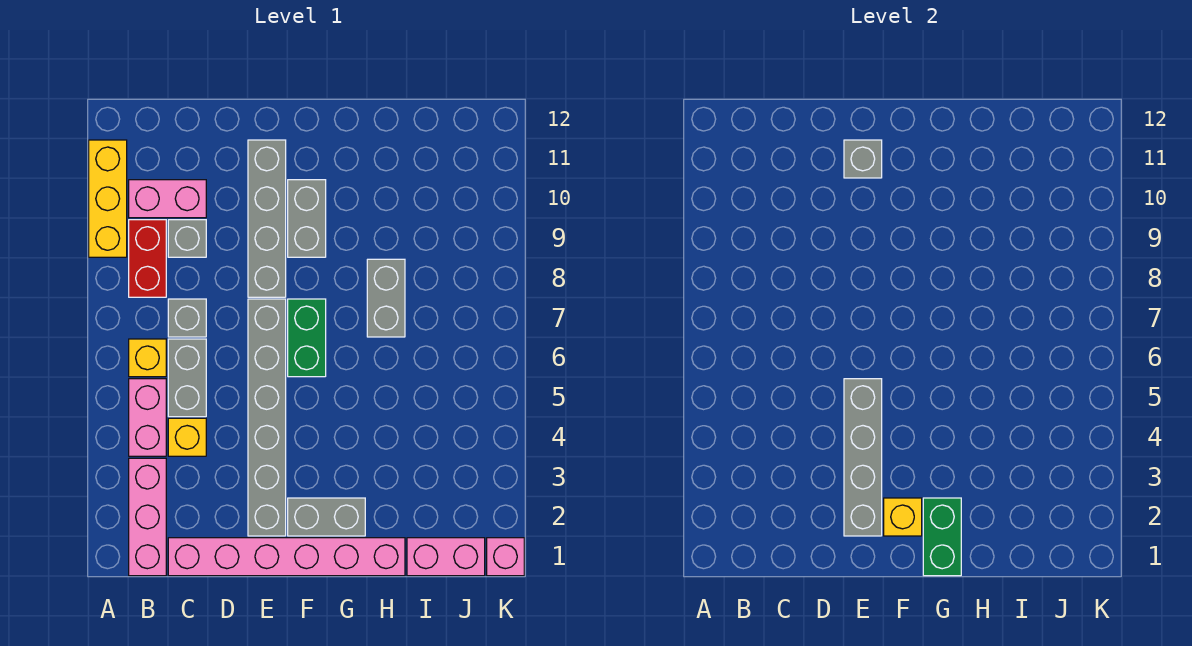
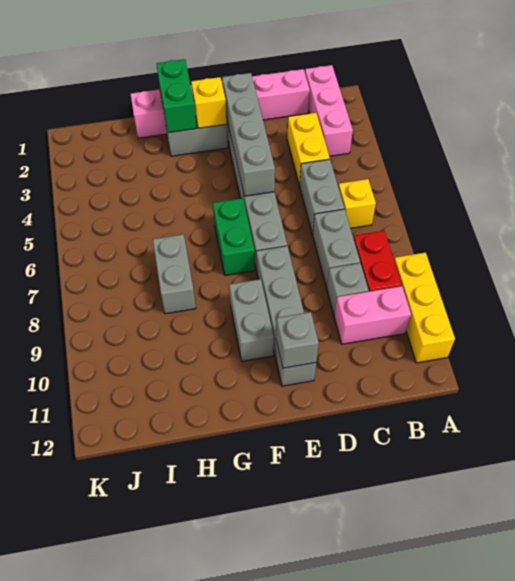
pink 1x2 brick [129,379,166,456] -> none
yellow 1x1 brick [168,418,206,456] -> yellow 1x2 brick [287,113,330,185]
grey 1x1 brick [168,299,206,337] -> grey 1x2 brick [313,209,360,287]
pink 1x2 brick [407,538,485,576] -> none
pink 1x1 brick [487,538,524,576] -> none

